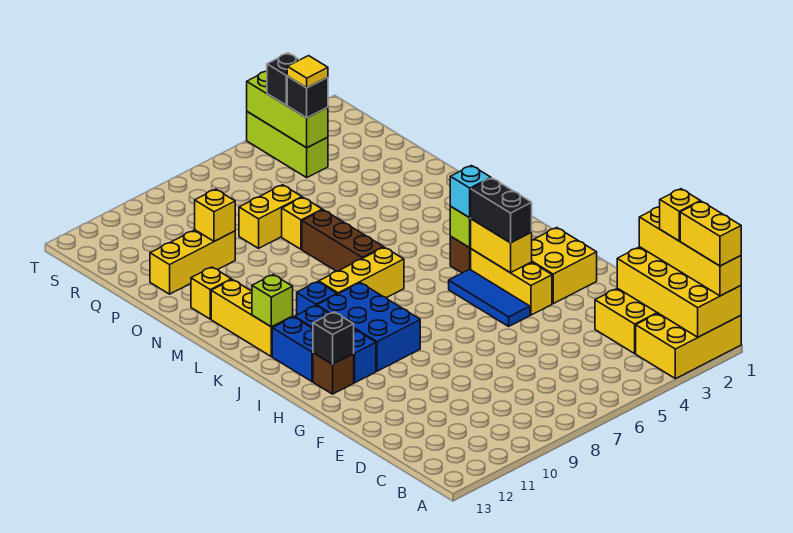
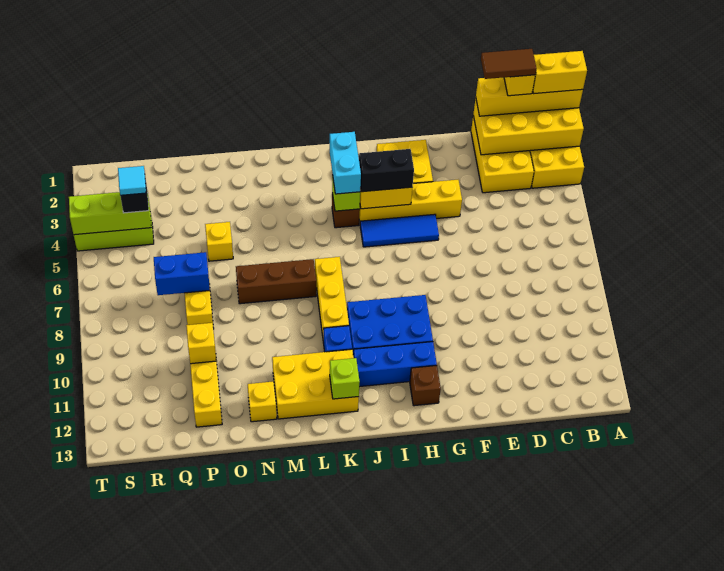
none -> brown 1x2 tile [481,49,537,79]
yellow 1x3 brick [471,249,552,315] -> yellow 1x4 brick [359,180,462,221]
black 1x1 brick [313,312,354,364] -> none
blue 1x2 brick [272,317,313,382] -> blue 1x2 brick moved to [154,252,210,295]
cyan 1x1 brick [450,166,491,218] -> cyan 1x2 brick [330,132,361,194]
yellow 1x3 brick [211,280,292,357] -> yellow 2x3 brick [272,349,359,419]
yellow 1x1 brick [282,197,322,249] -> yellow 1x1 brick moved to [205,222,233,261]
yellow 1x1 tile [287,56,328,88] -> cyan 1x1 tile [118,166,146,195]
black 1x1 brick [267,53,299,105] -> none

